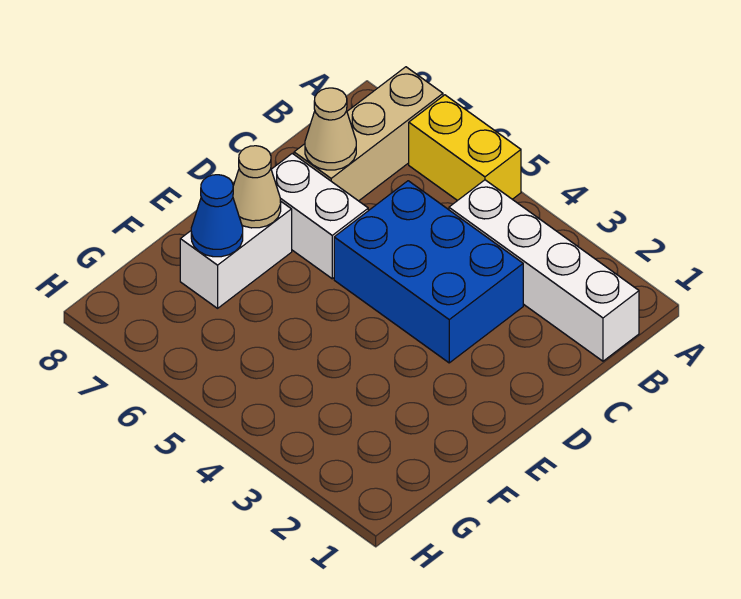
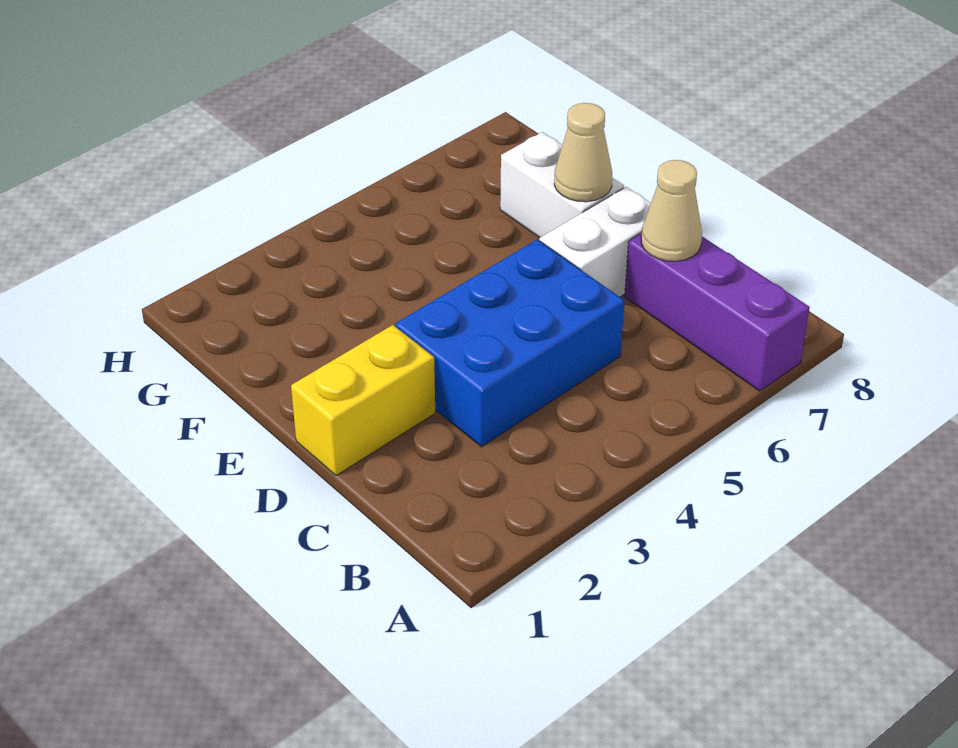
yellow 1x2 brick [409,95,521,201] -> yellow 1x2 brick moved to [291,325,435,476]
tan 1x3 brick [294,67,443,201] -> purple 1x3 brick [625,233,810,391]
white 1x4 brick [449,180,639,361] -> none
blue 1x1 cone [191,175,243,257] -> none

